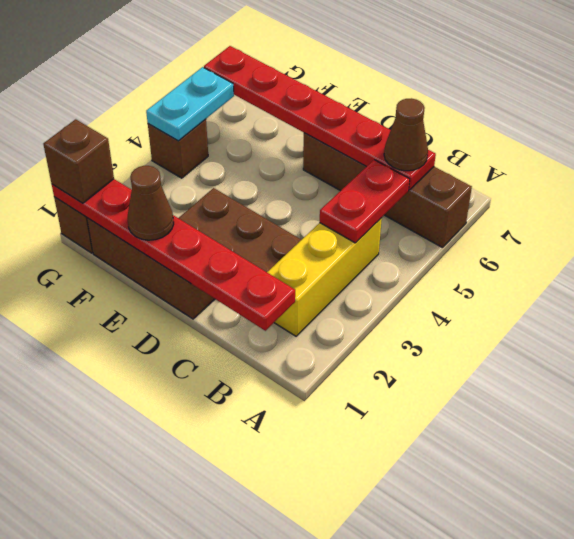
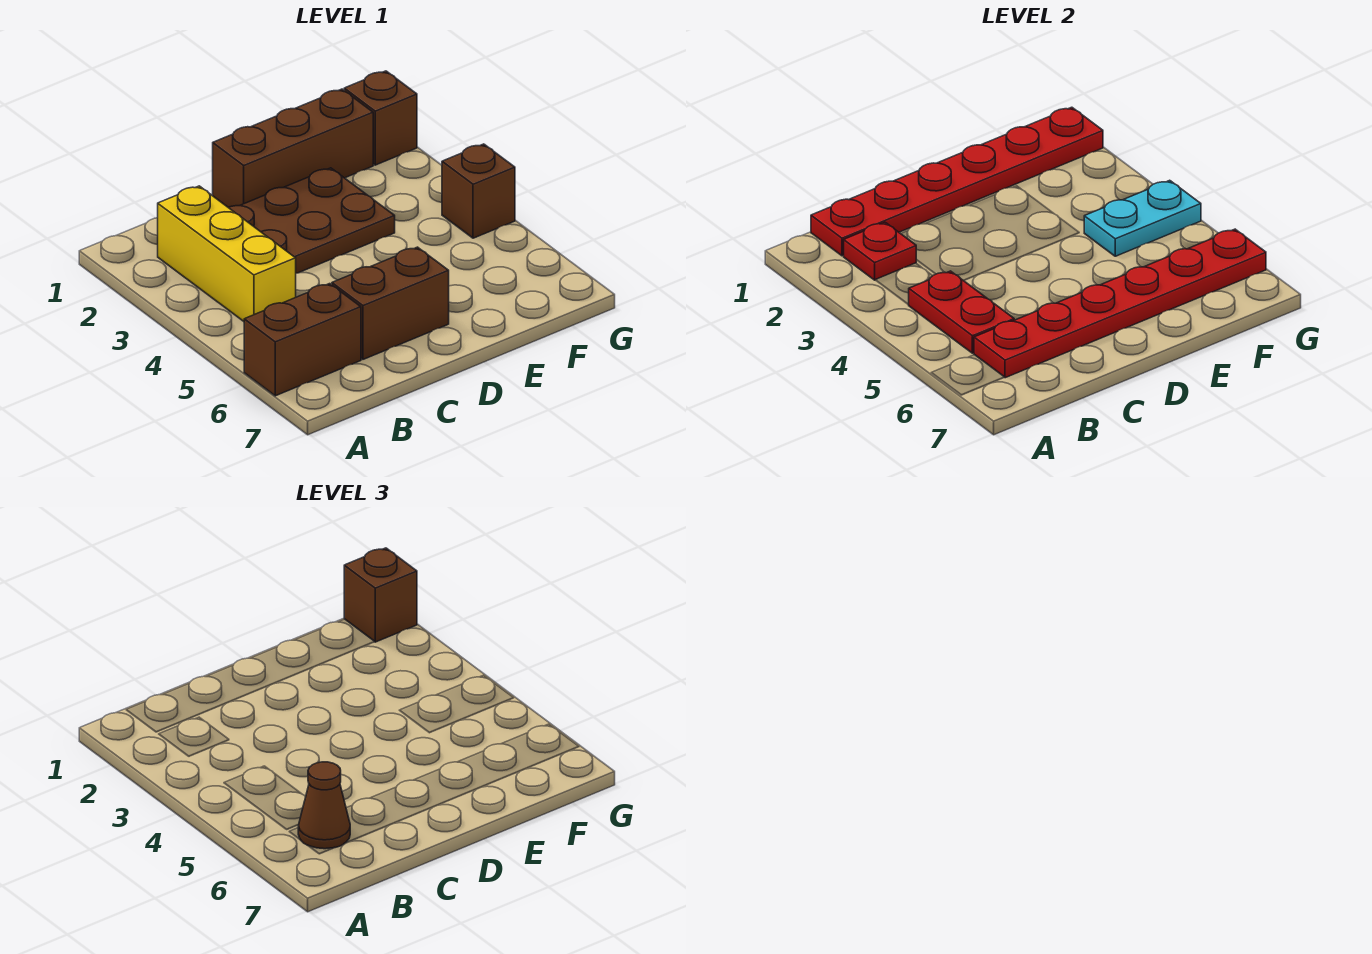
none -> red 1x1 plate [844,222,916,280]
brown 1x1 cone [128,166,174,240] -> none
cyan 1x2 plate [146,67,234,141] -> cyan 1x2 plate turned to [1084,180,1201,256]

